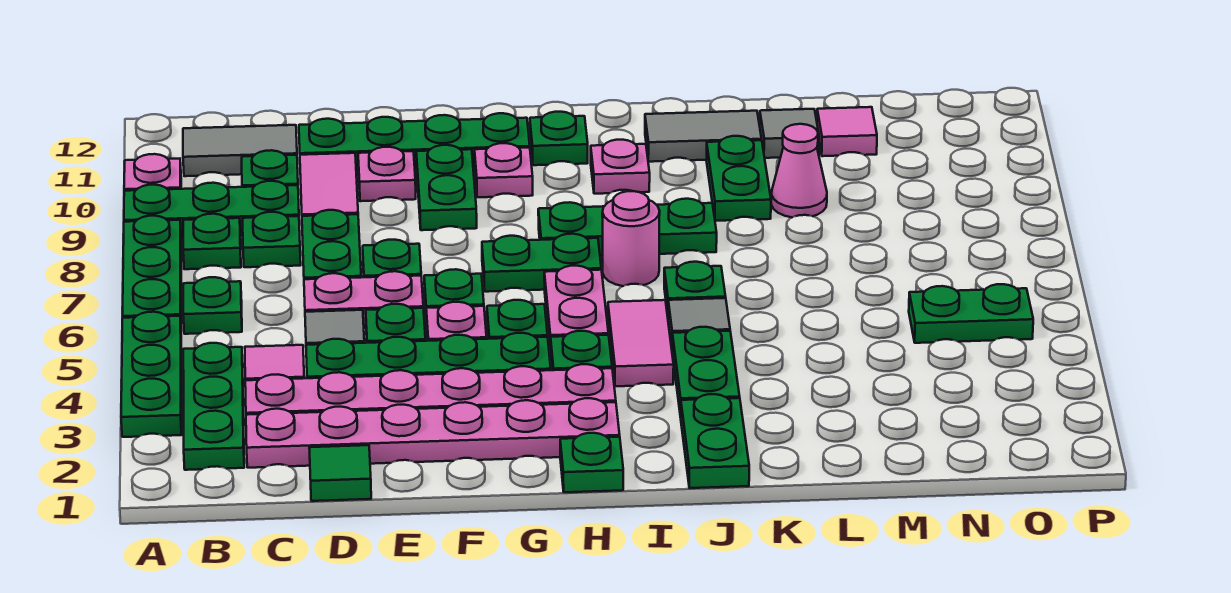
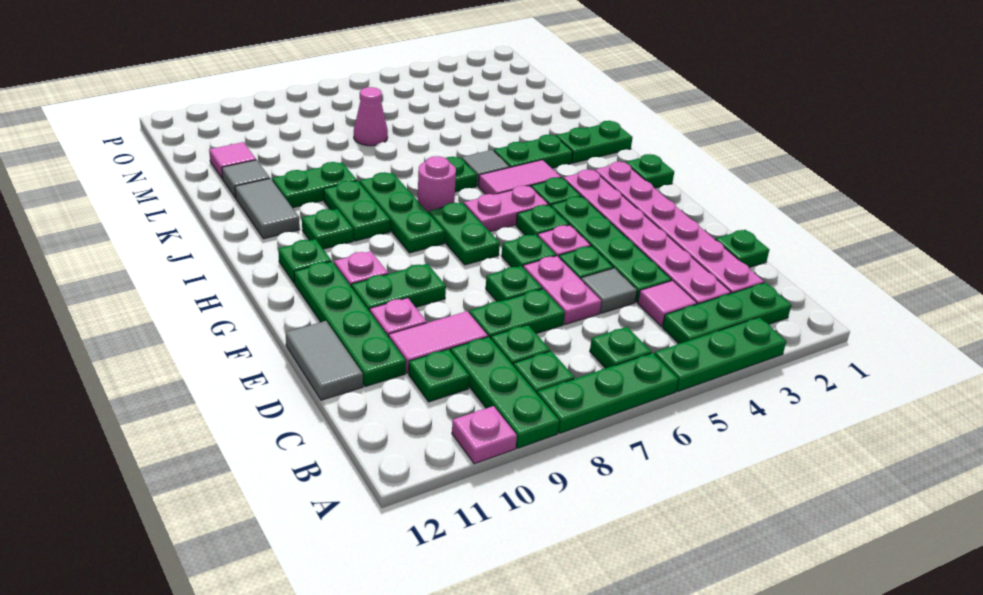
grey 1x2 tile [183,125,297,176] -> grey 1x2 tile moved to [285,321,363,400]
green 1x1 tile [309,445,371,501] -> green 1x1 plate [715,230,769,267]
pink 1x1 plate [591,140,650,194] -> green 1x1 plate [302,209,353,249]
pink 1x1 cone [771,124,827,217] -> pink 1x1 cone moved to [354,87,388,146]
green 1x2 plate [909,284,1033,343] -> green 1x2 plate moved to [324,181,390,241]

